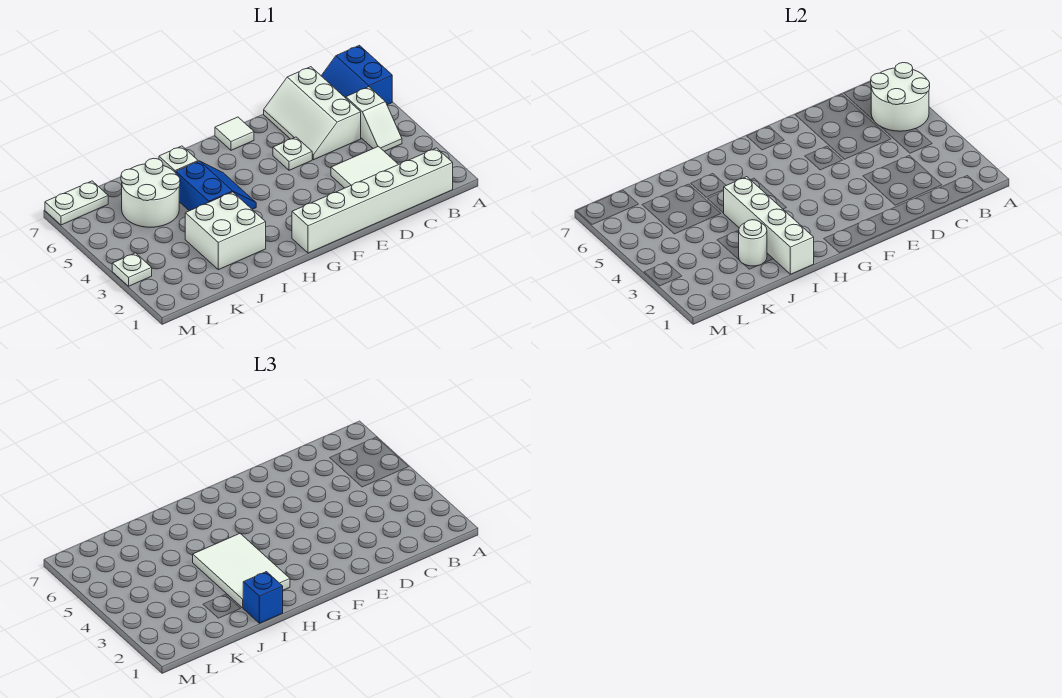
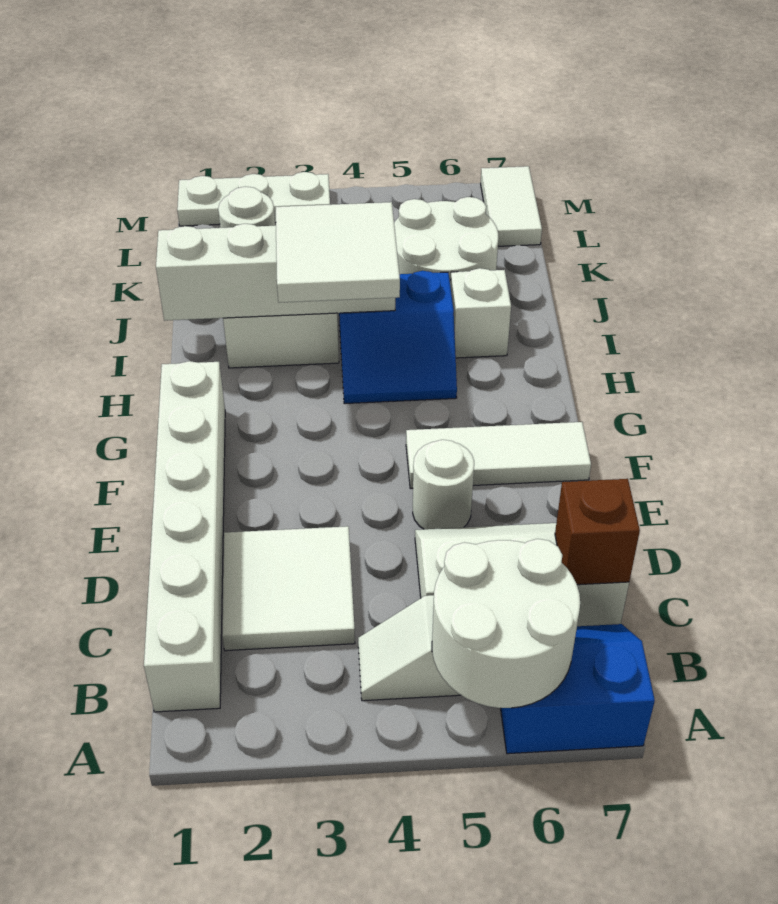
none -> brown 1x1 brick [555,479,640,585]
white 1x1 plate [273,137,312,170] -> white 1x1 round brick [413,440,474,529]
white 1x1 tile [215,117,254,150] -> white 1x3 tile [406,422,591,489]
white 2x3 tile [193,533,290,608] -> white 2x2 tile [276,202,400,303]
blue 1x1 brick [243,572,283,623] -> none
white 1x2 plate [45,181,108,225] -> white 1x2 tile [481,166,542,246]
white 1x1 plate [112,253,152,286] -> white 1x3 plate [177,172,330,226]

